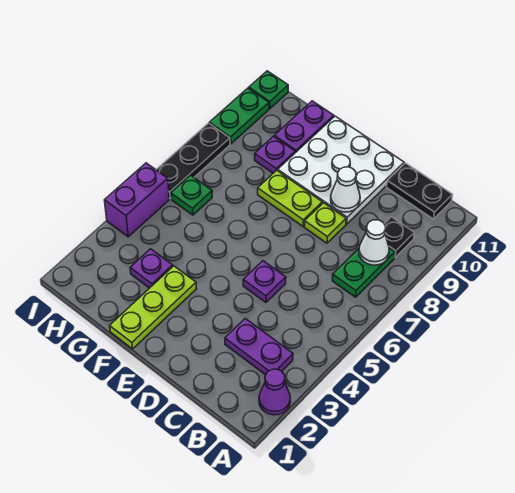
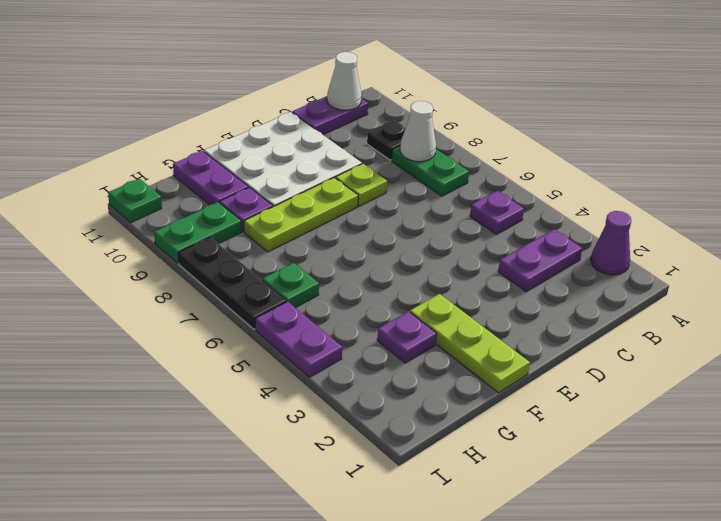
black 1x2 plate [387,163,452,219] -> purple 1x2 plate [292,96,368,135]
purple 1x1 plate [243,261,286,302] -> purple 1x1 plate moved to [470,191,524,234]
white 1x1 cone [331,167,360,212] -> white 1x1 cone moved to [327,52,362,110]
lime 1x2 plate [258,170,322,226] -> lime 1x3 plate [244,178,358,252]
purple 1x2 brick [105,163,169,237] -> purple 1x2 plate [255,302,342,377]
green 1x2 plate [209,88,269,144] -> green 1x2 plate turned to [154,202,241,263]

